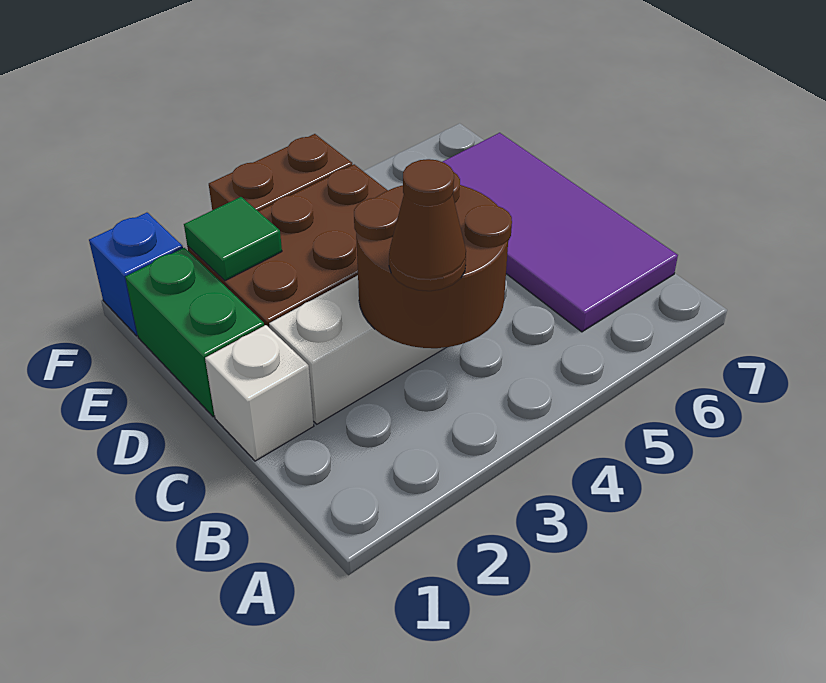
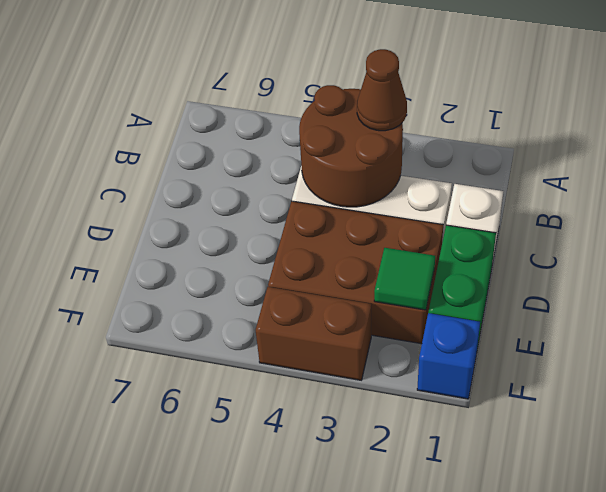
purple 2x4 tile [443,133,678,332] -> none

